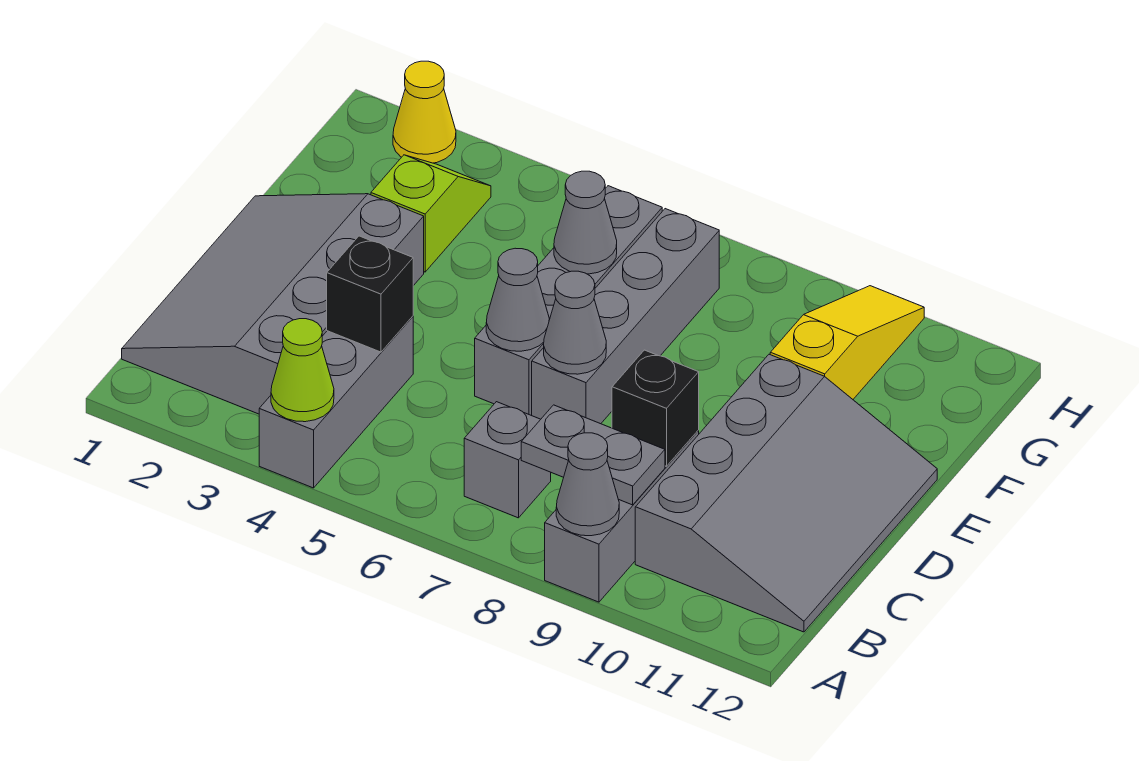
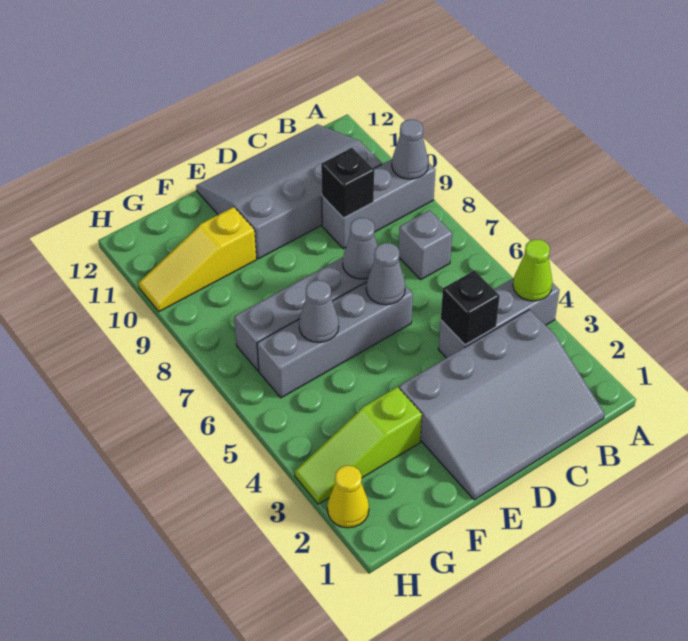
grey 1x2 plate [521,405,665,505] -> none
lime 1x2 slope [371,155,491,272] -> lime 1x3 slope [295,387,422,504]

